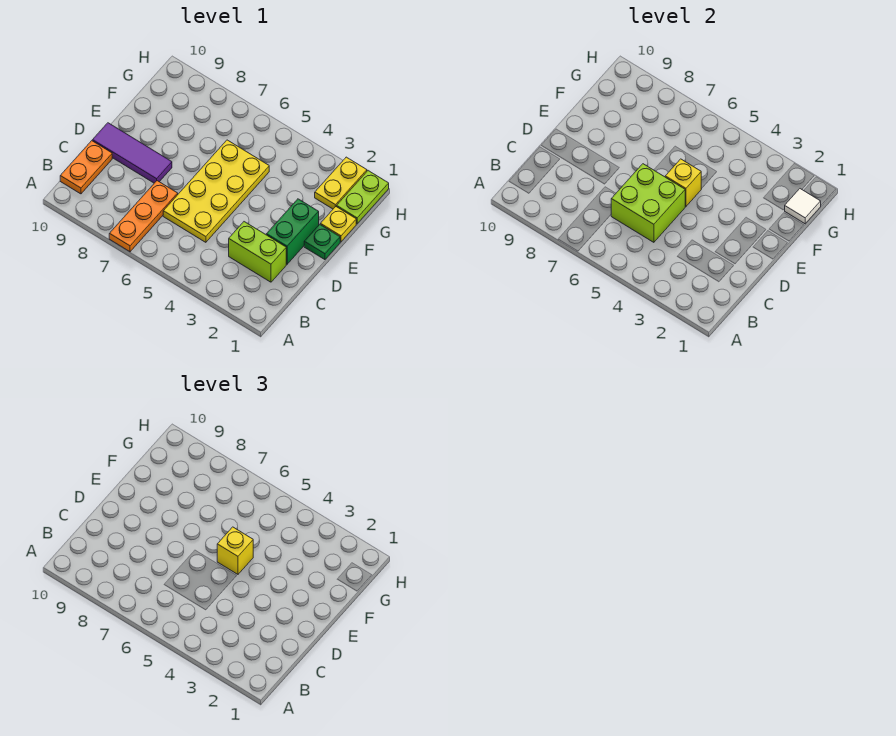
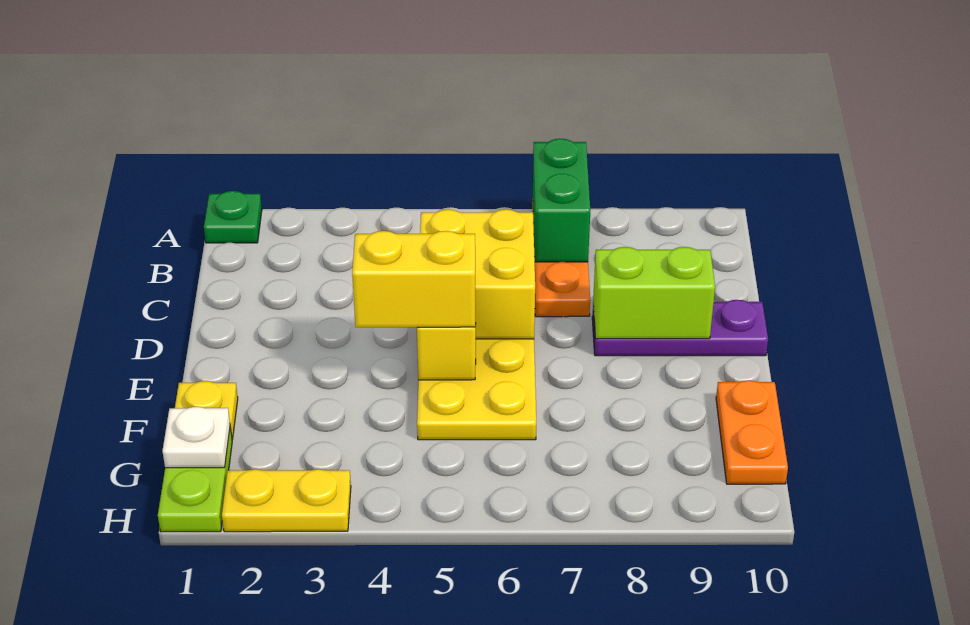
orange 1x2 plate [60,141,112,194] -> orange 1x2 plate moved to [716,380,788,484]
lime 1x2 brick [229,222,286,282] -> lime 1x2 brick moved to [593,247,715,339]
lime 2x2 brick [611,164,685,242] -> yellow 2x2 brick [420,209,535,339]
green 1x2 brick [266,199,319,264] -> green 1x2 brick moved to [533,139,590,262]
purple 1x3 tile [92,123,172,183] -> purple 1x3 plate [592,300,768,356]
green 1x1 plate [304,224,340,260] -> green 1x1 plate moved to [204,191,262,243]
yellow 1x1 brick [217,527,253,574] -> yellow 1x2 brick [352,231,475,327]
white 1x1 tile [785,189,821,224] -> white 1x1 plate [162,407,230,468]
yellow 1x2 plate [315,157,367,209] -> yellow 1x2 plate turned to [222,469,351,532]

